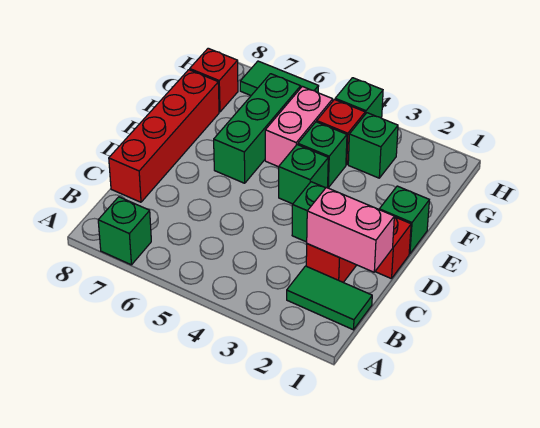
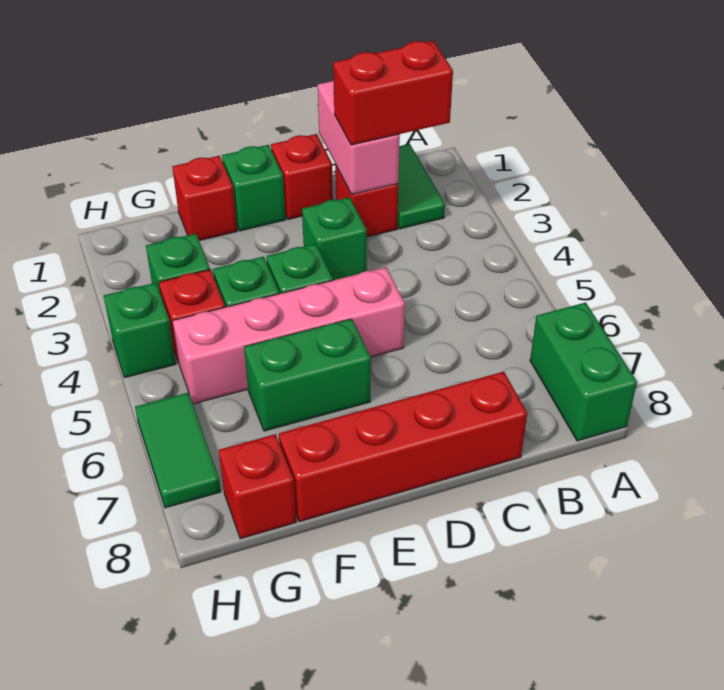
green 1x1 brick [98,197,151,265] -> green 1x2 brick [530,302,637,441]
none -> red 1x2 brick [333,41,453,145]
green 1x3 brick [214,74,301,183] -> green 1x2 brick [244,319,371,431]
none -> red 1x1 brick [172,156,237,241]
pink 1x2 brick [265,86,333,167] -> pink 1x4 brick [173,267,405,404]

